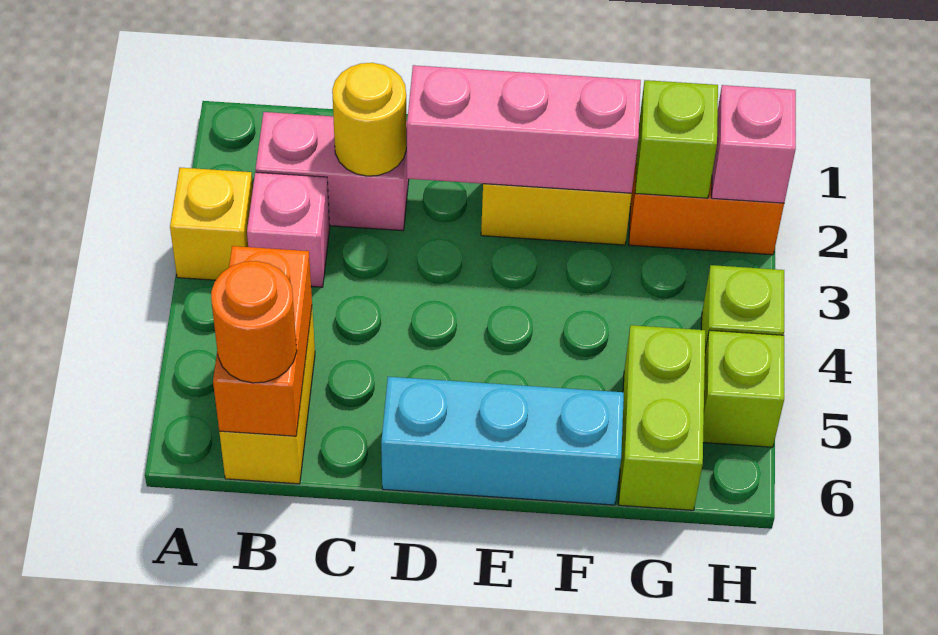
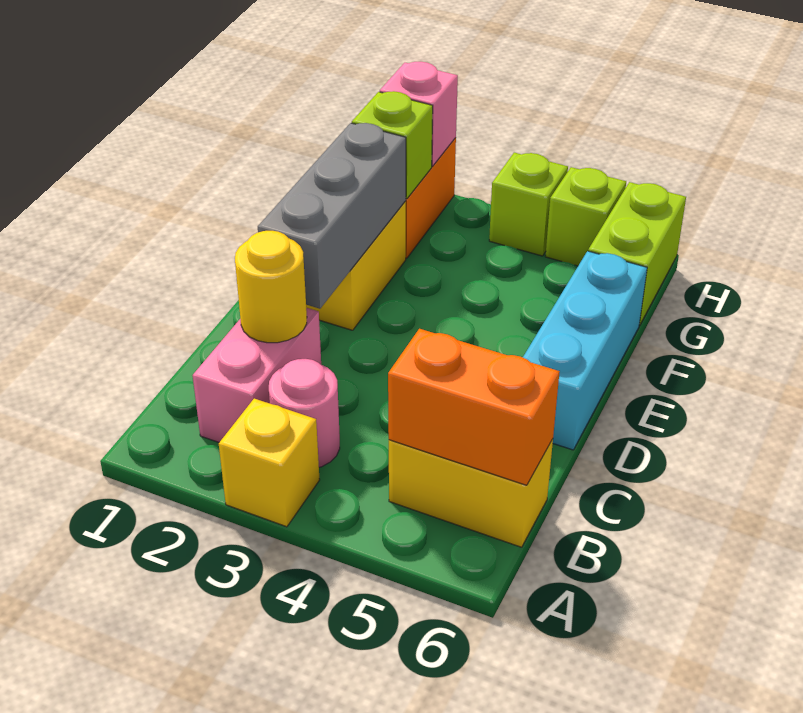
pink 1x1 brick [247,172,330,287] -> pink 1x1 round brick [269,359,340,467]
orange 1x1 round brick [211,261,297,383] -> none
pink 1x3 brick [407,65,641,193] -> grey 1x3 brick [258,123,406,309]
lime 1x2 brick [619,325,705,510] -> lime 1x2 brick turned to [588,182,686,325]

